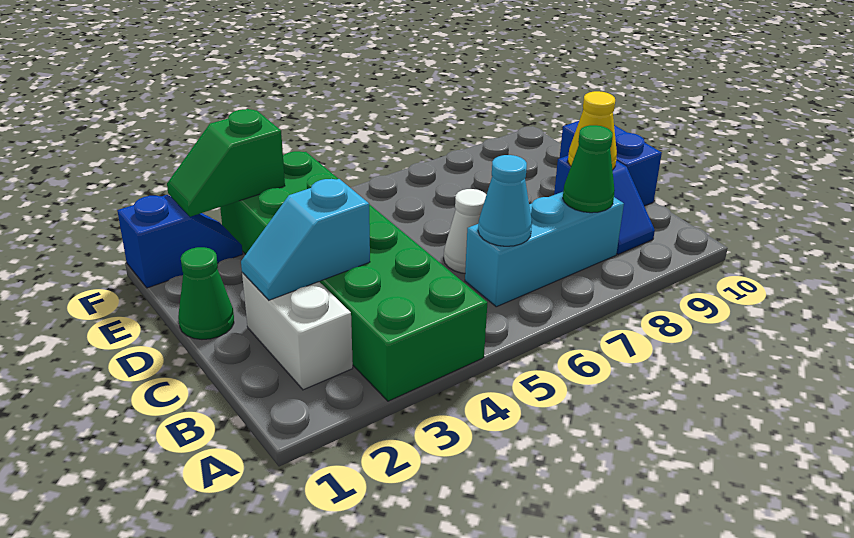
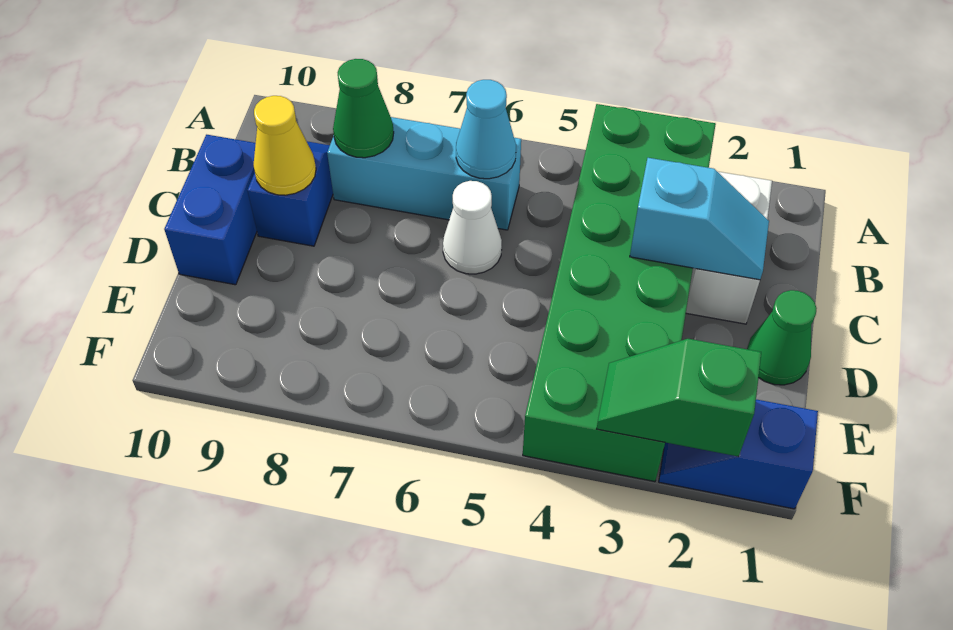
green 1x2 slope [167,109,285,217] -> green 1x2 slope turned to [597,339,761,456]

